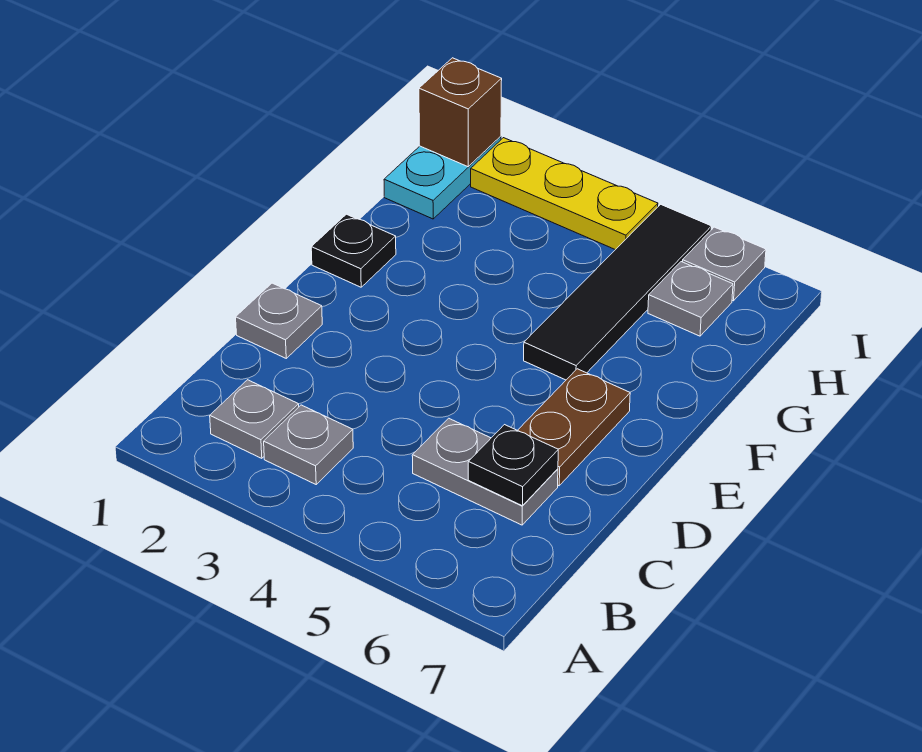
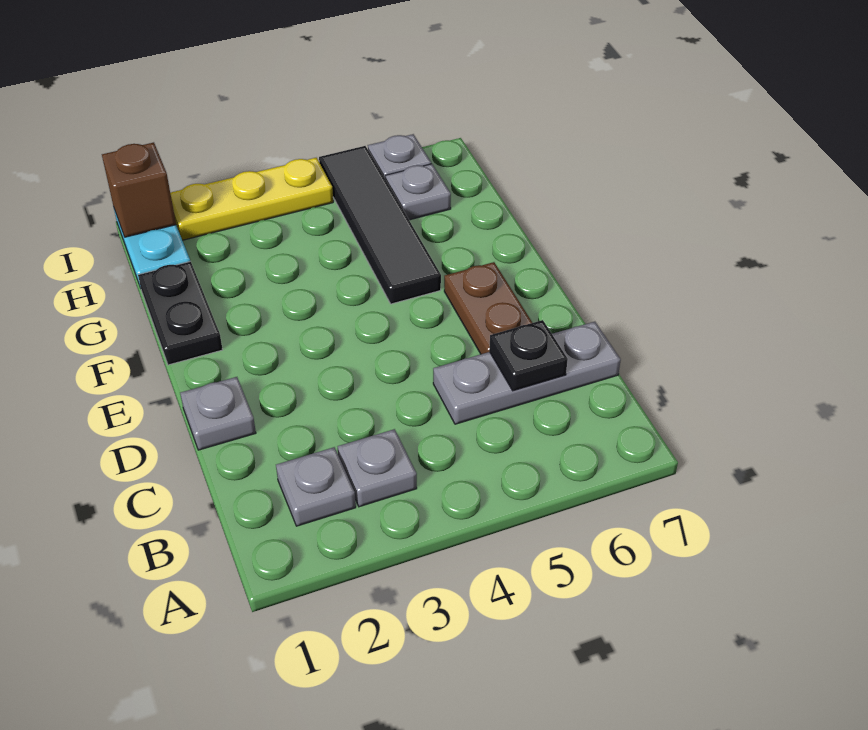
grey 1x2 plate [412,418,558,525] -> grey 1x3 plate [433,322,621,424]
black 1x1 plate [311,214,396,287] -> black 1x2 plate [138,261,223,365]

